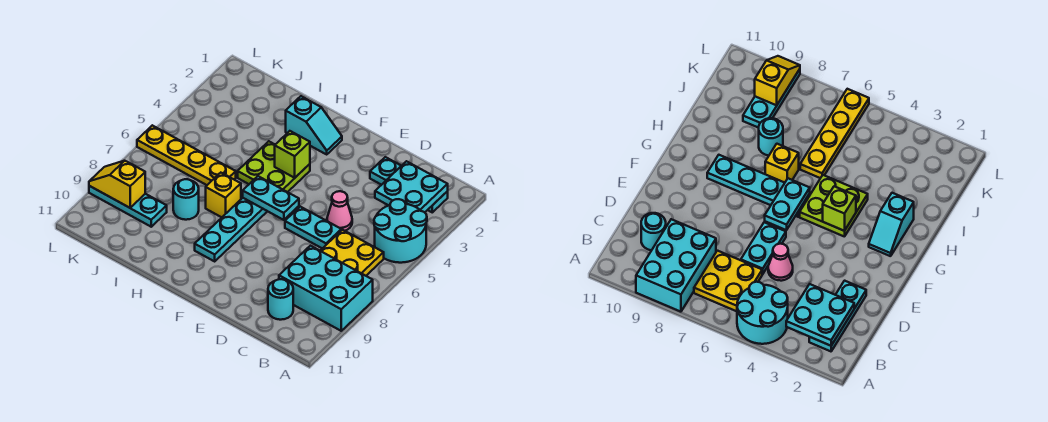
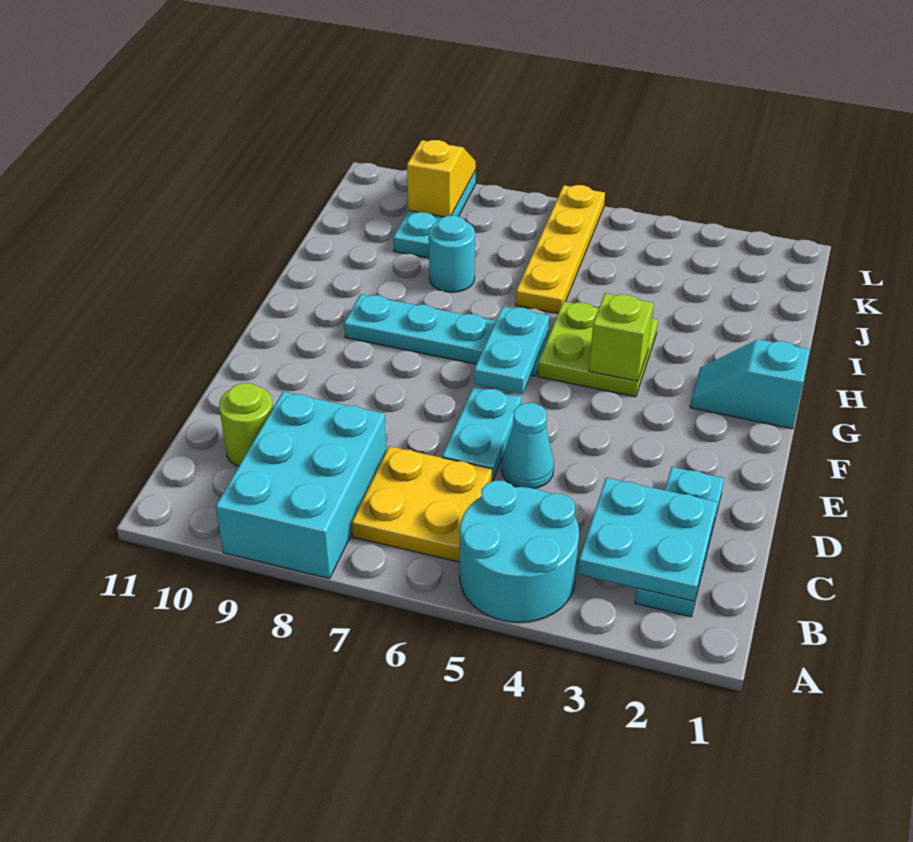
cyan 1x1 round brick [268,279,293,320] -> lime 1x1 round brick [219,383,273,466]
pink 1x1 cone [327,191,352,231] -> cyan 1x1 cone [501,403,554,488]
cyan 1x2 slope [286,96,342,154] -> cyan 1x2 slope turned to [690,339,810,429]
yellow 1x1 brick [206,173,241,217] -> none

